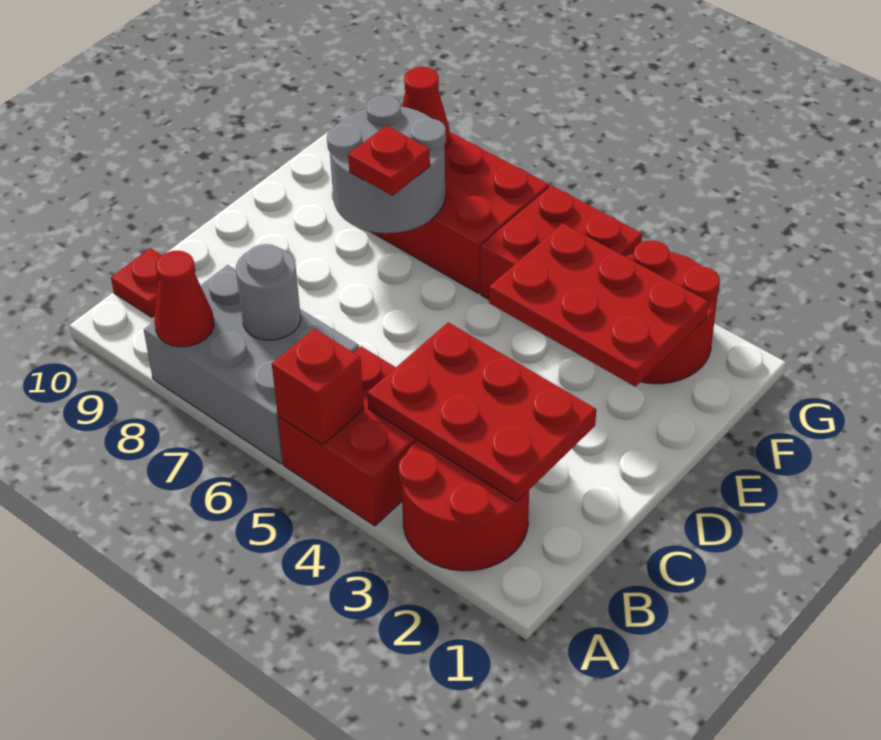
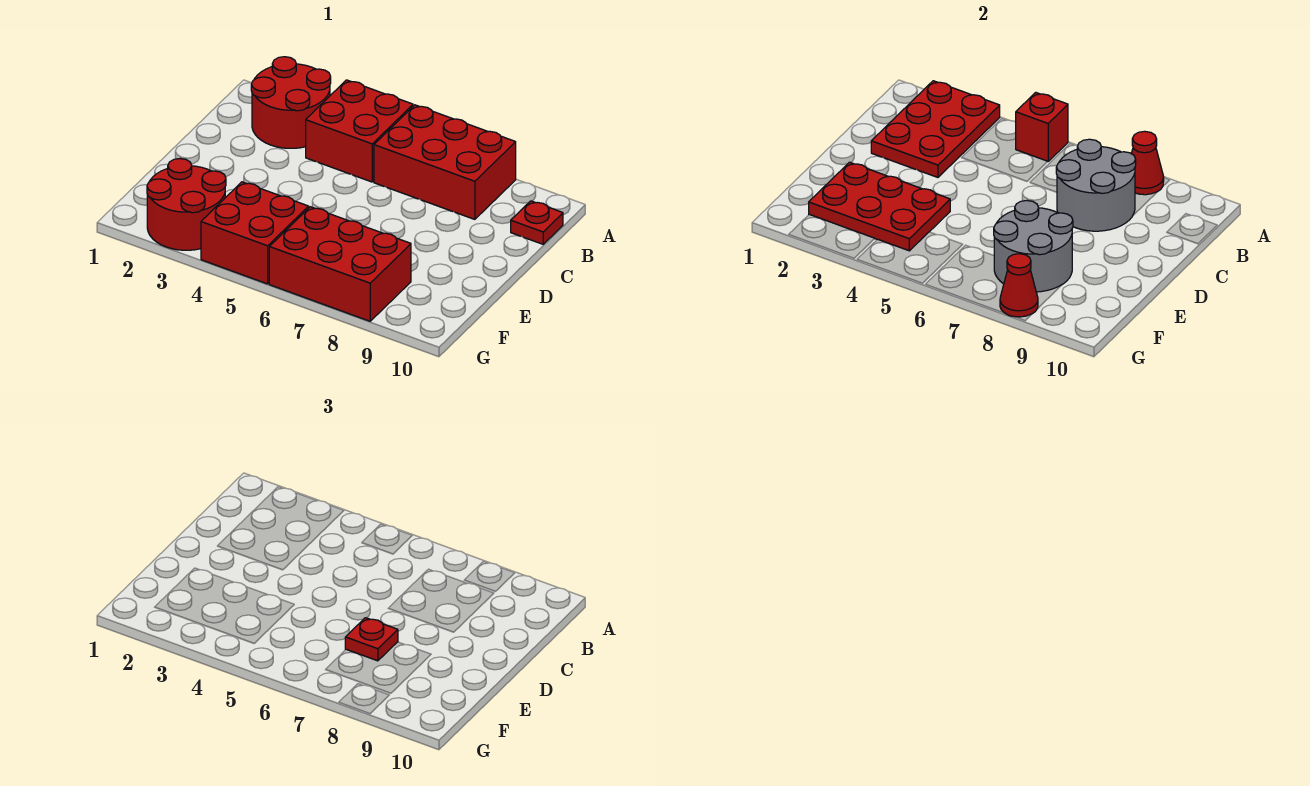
grey 2x3 brick [144,265,359,464] -> red 2x3 brick [374,105,516,219]
red 2x3 plate [367,322,596,502] -> red 2x3 plate turned to [871,81,1000,177]
grey 1x1 round brick [236,244,301,340] -> grey 2x2 round brick [1056,139,1136,231]

